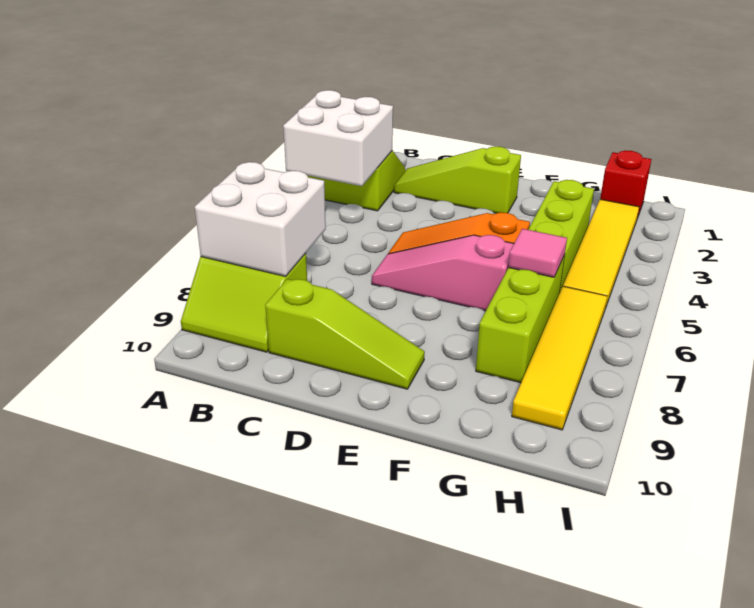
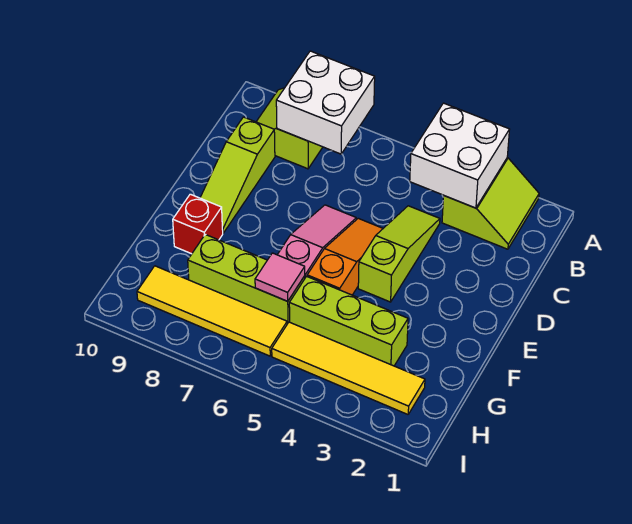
lime 1x3 slope [394,146,521,213] -> lime 1x3 slope moved to [358,206,440,302]
red 1x1 brick [600,150,651,218] -> red 1x1 brick moved to [173,194,223,254]

